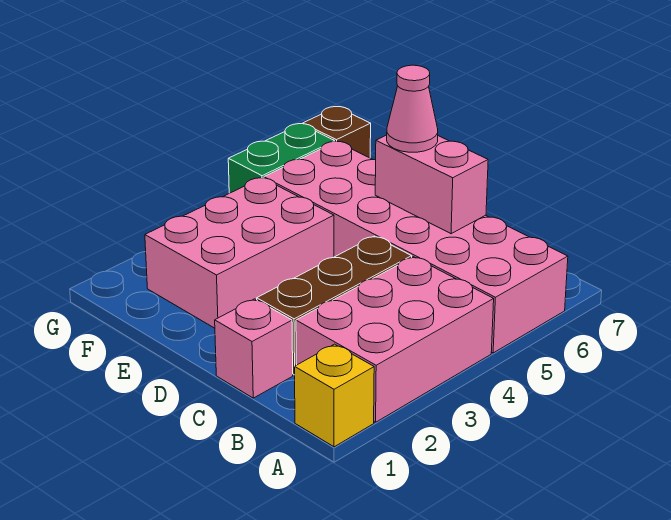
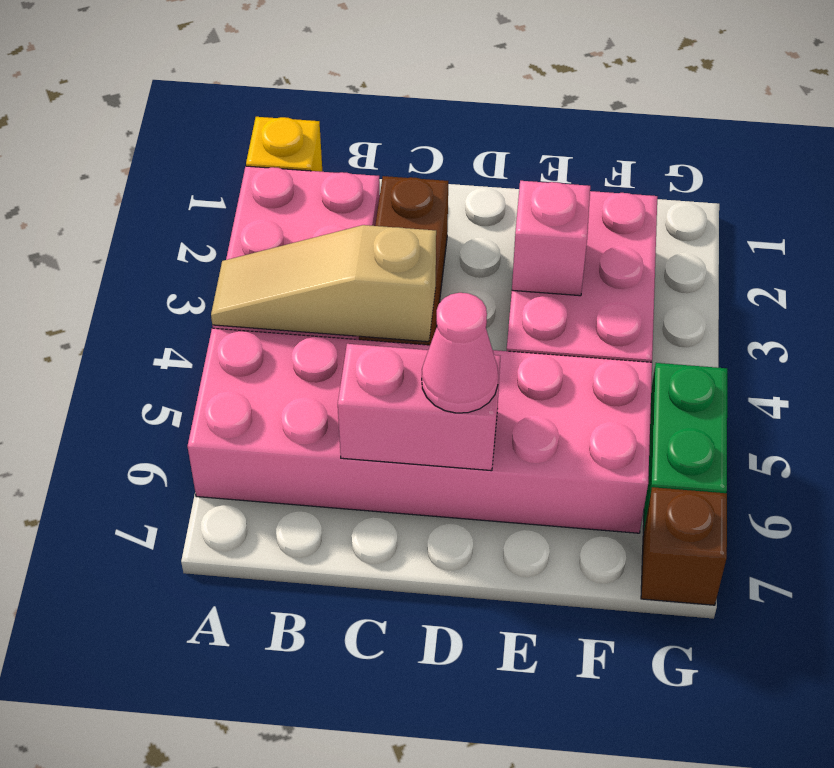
none -> tan 1x3 slope [211,225,436,342]
pink 1x1 brick [215,299,293,398] -> pink 1x1 brick moved to [512,181,590,296]

